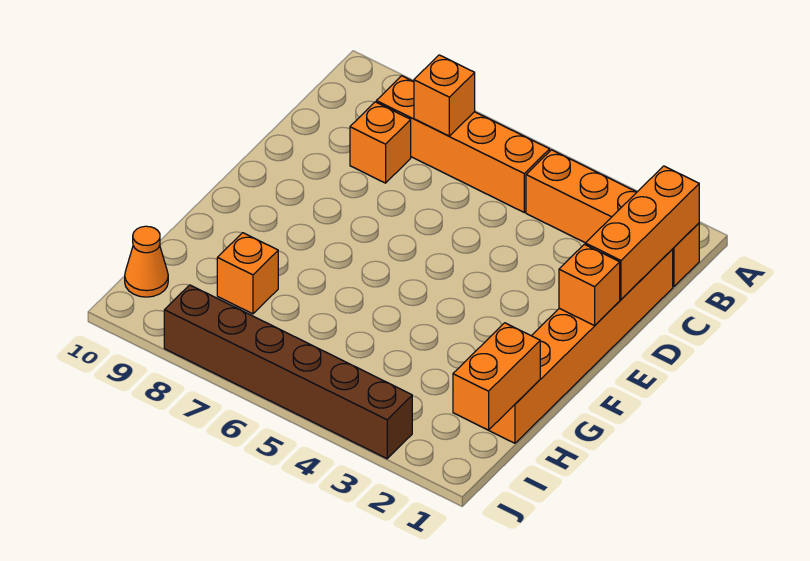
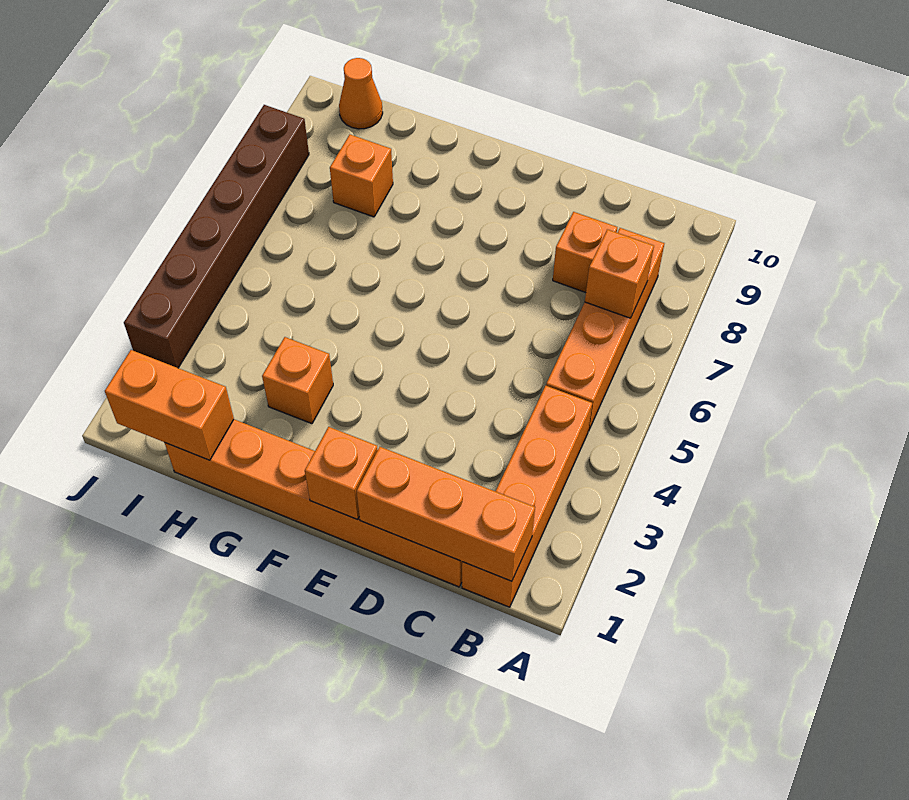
none -> orange 1x1 brick [262,337,333,424]

